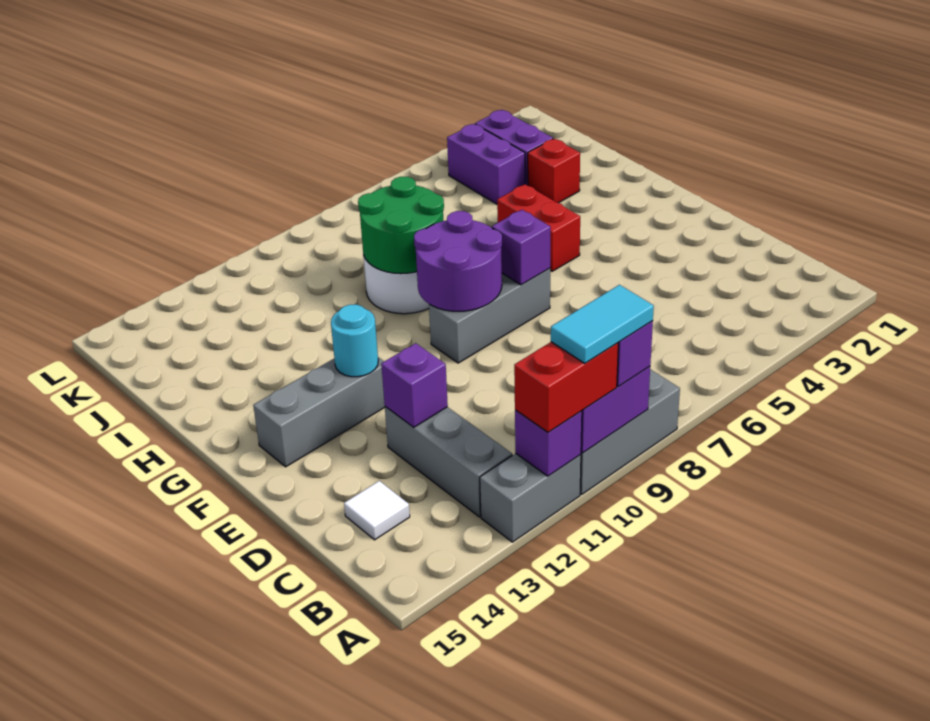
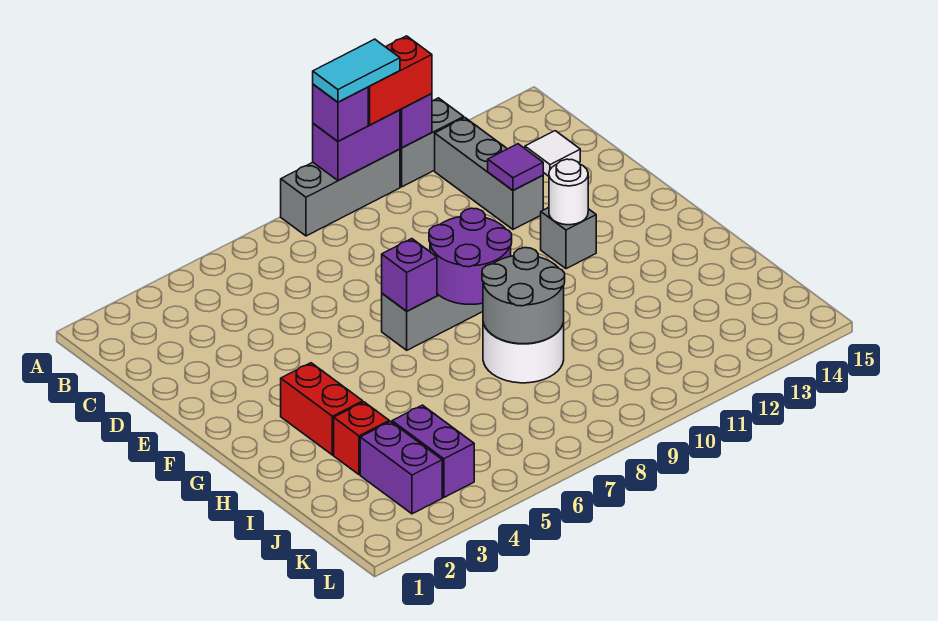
purple 1x1 brick [381,343,448,427] -> purple 1x1 tile [488,144,543,190]
grey 1x3 brick [253,357,385,467] -> grey 1x1 brick [541,207,596,269]
cyan 1x1 round brick [331,305,378,377] -> white 1x1 round brick [549,159,588,225]
red 1x2 brick [497,184,580,271] -> red 1x2 brick moved to [281,363,363,455]
green 2x2 round brick [358,177,444,274] -> grey 2x2 round brick [482,248,565,344]

